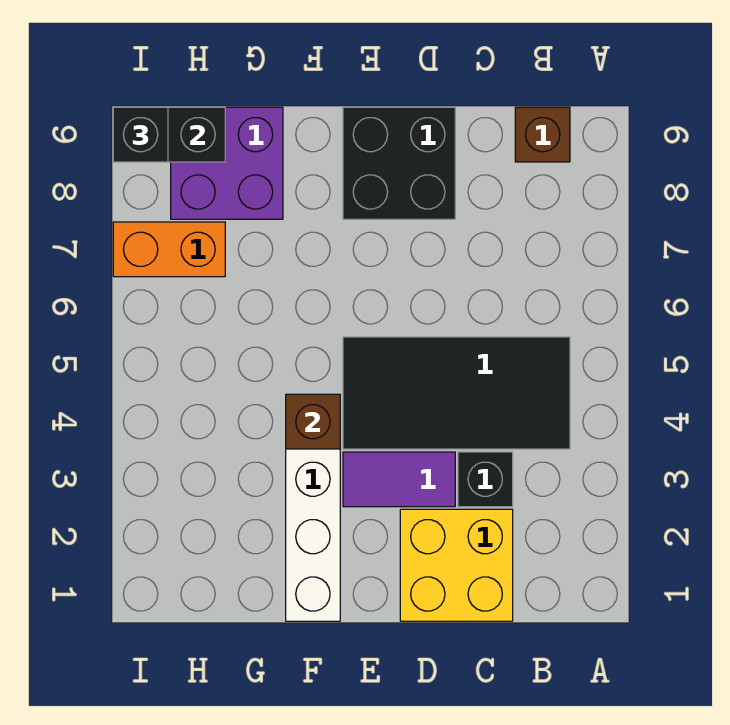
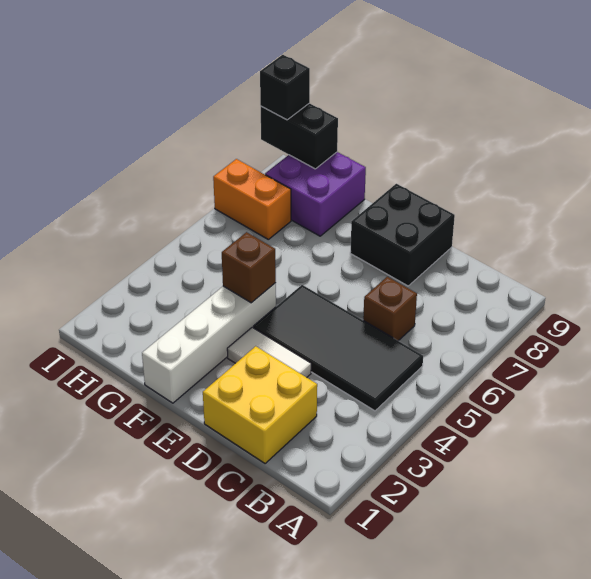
brown 1x1 brick [515,107,570,162] -> brown 1x1 brick moved to [363,277,417,341]
black 1x1 brick [458,452,513,507] -> none
purple 1x2 tile [343,452,455,507] -> white 1x2 tile [227,327,311,377]

